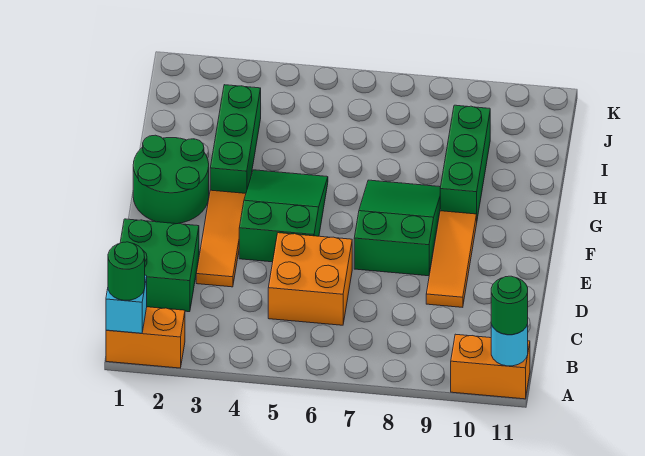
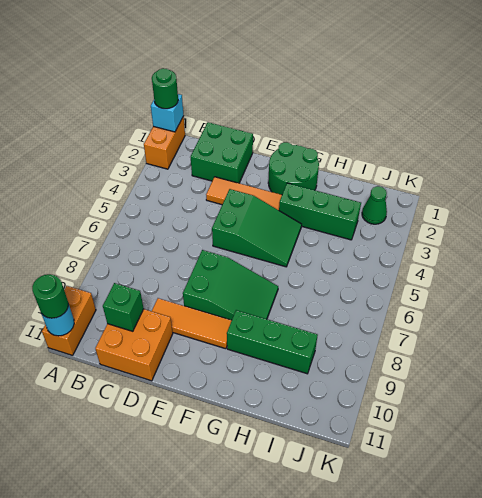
orange 2x2 brick [268,233,352,325] -> orange 2x2 brick moved to [95,309,173,381]
none -> green 1x1 brick [103,283,144,331]
none -> green 1x1 cone [362,186,387,224]

